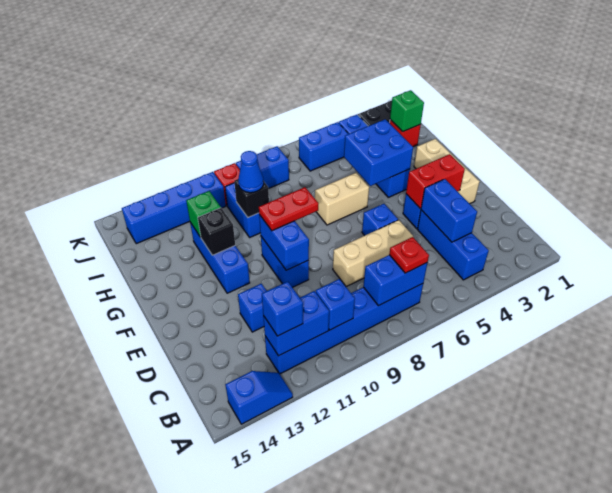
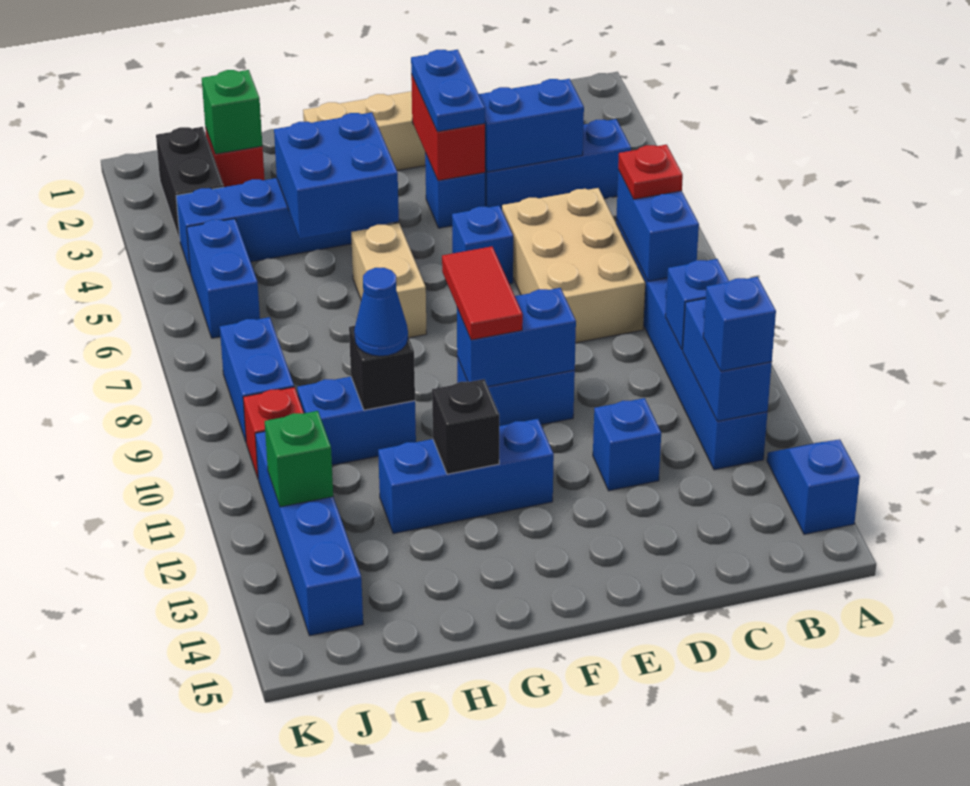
tan 1x3 brick [333,220,413,287] -> tan 2x3 brick [502,188,645,343]
none -> blue 1x2 plate [411,50,485,132]
red 1x2 plate [259,187,318,231] -> red 1x2 tile [442,246,523,340]
green 1x1 brick [186,191,221,237] -> green 1x1 brick moved to [265,411,333,507]

